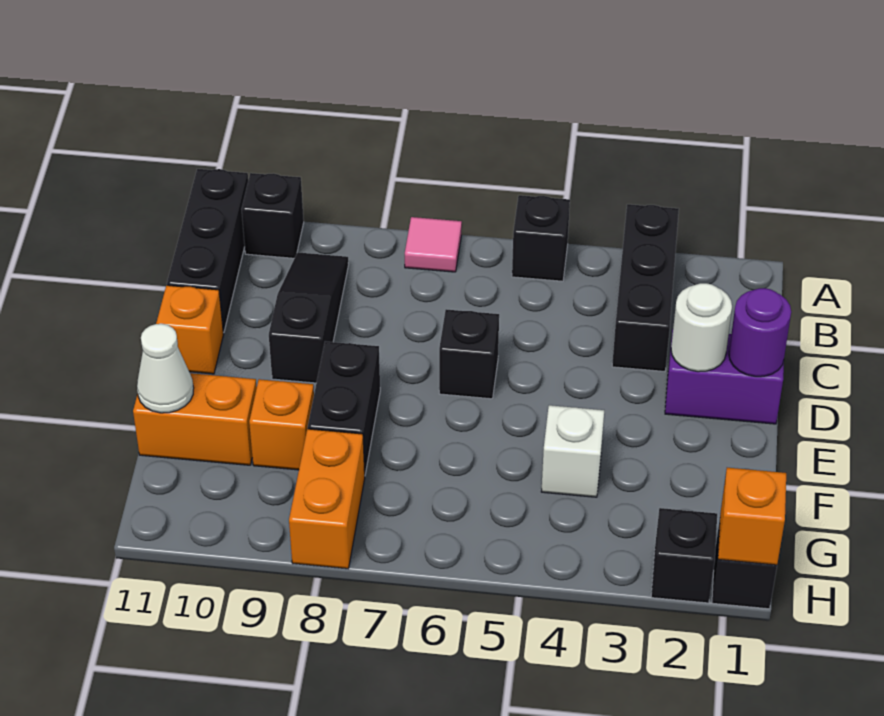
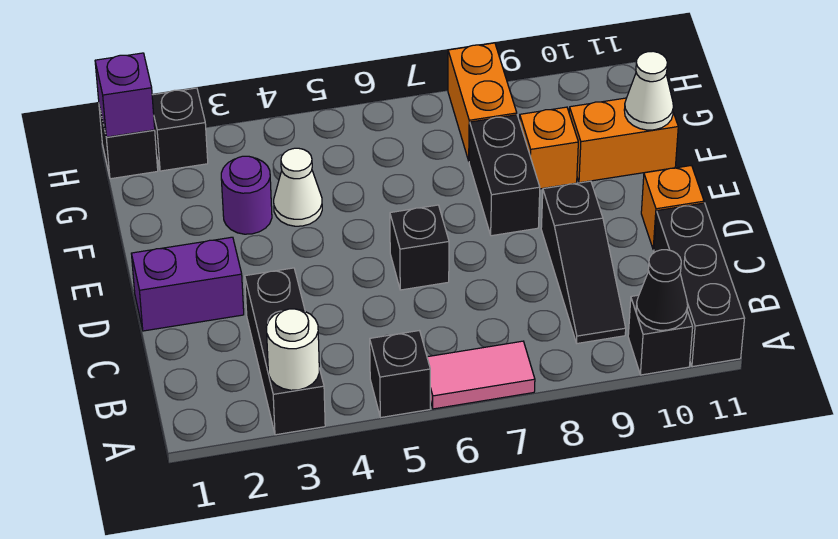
pink 1x1 tile [405,217,462,272] -> pink 1x2 tile [427,341,535,409]
none -> black 1x1 cone [636,250,688,330]
purple 1x1 round brick [729,288,791,377] -> purple 1x1 round brick moved to [221,156,272,234]
white 1x1 round brick [671,283,732,372] -> white 1x1 round brick moved to [266,309,319,390]
white 1x1 brick [541,405,604,497] -> white 1x1 cone [274,148,322,226]
orange 1x1 brick [718,468,786,565] -> purple 1x1 brick [95,53,155,137]

